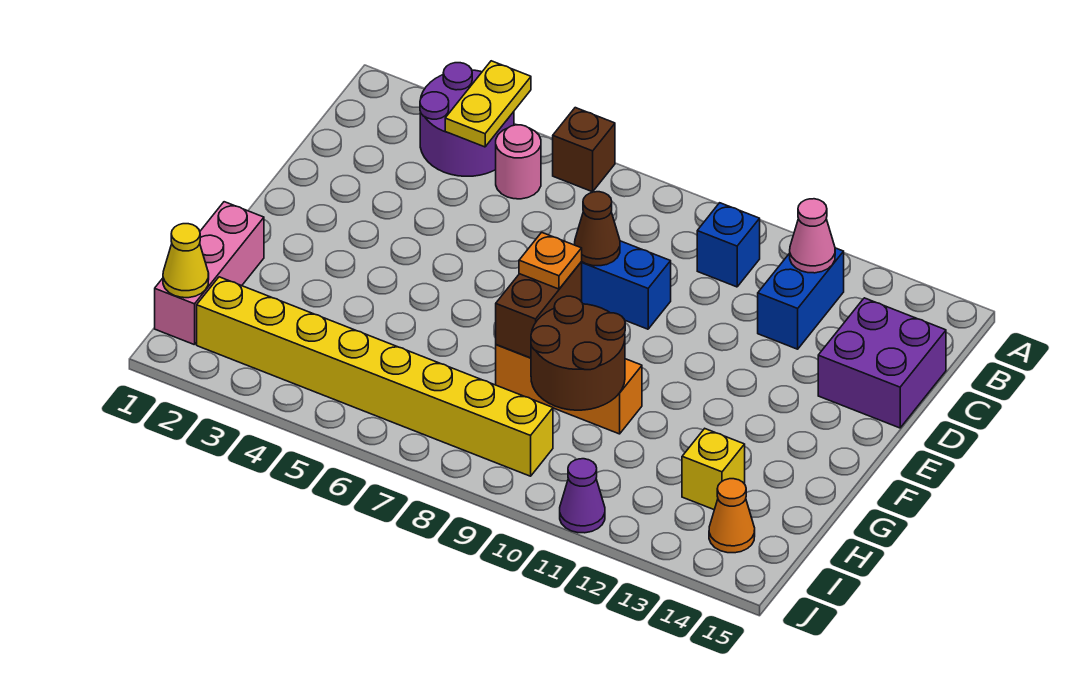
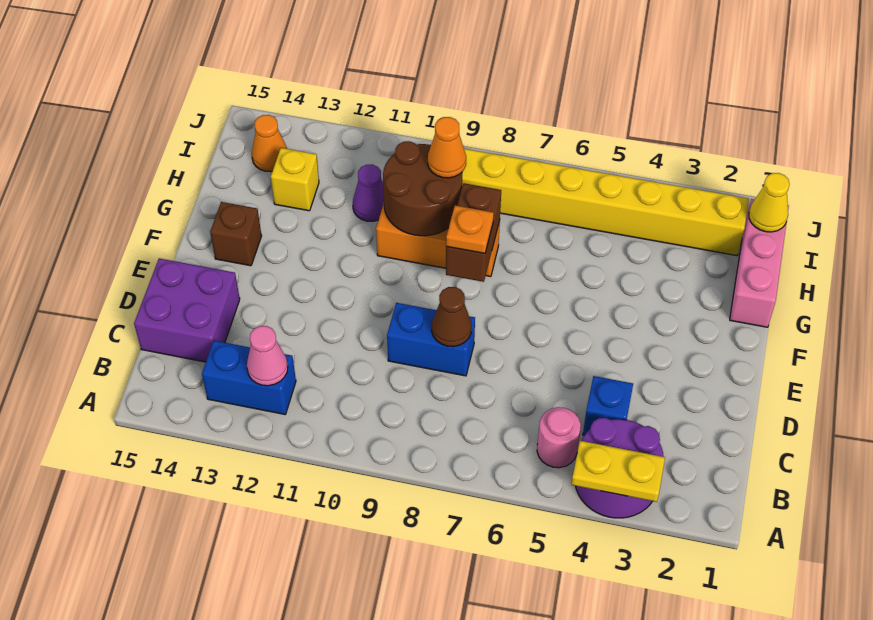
yellow 1x2 plate [445,61,531,147] -> yellow 1x2 plate turned to [571,441,665,502]
brown 1x1 brick [553,108,615,192] -> brown 1x1 brick moved to [210,202,262,266]
blue 1x1 brick [697,203,760,287] -> blue 1x1 brick moved to [583,376,633,435]
blue 1x2 brick [758,248,844,349] -> blue 1x2 brick turned to [202,341,296,414]
none -> orange 1x1 cone [428,117,466,178]
purple 1x1 cone [560,459,605,533] -> purple 1x1 cone moved to [353,164,384,221]

